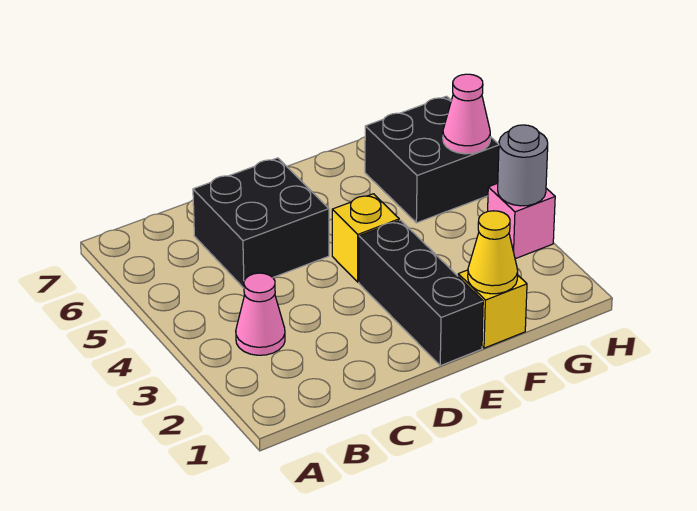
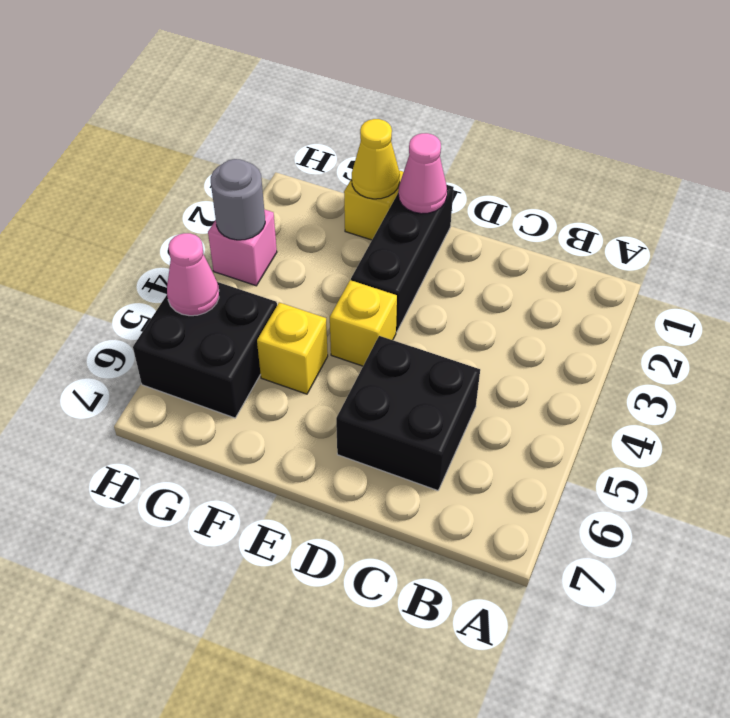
pink 1x1 cone [236,273,285,355] -> pink 1x1 cone moved to [398,133,447,214]
none -> yellow 1x1 brick [257,303,328,394]

